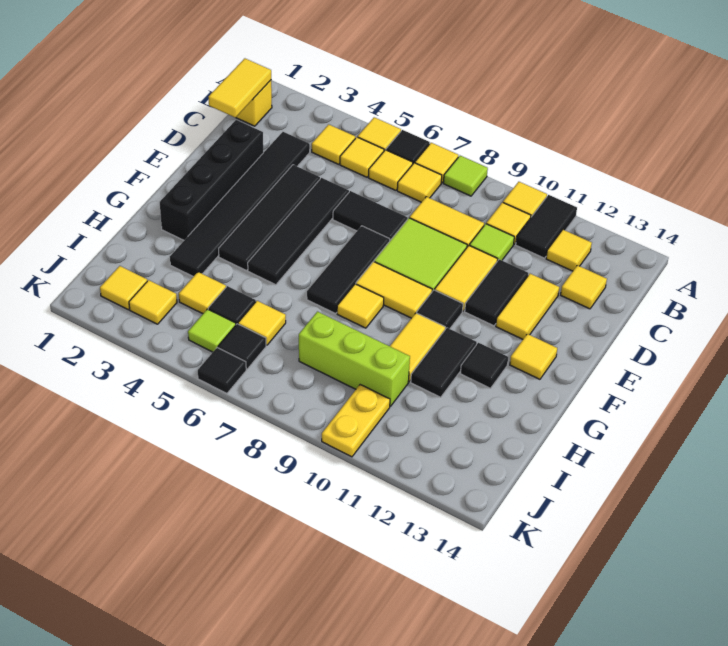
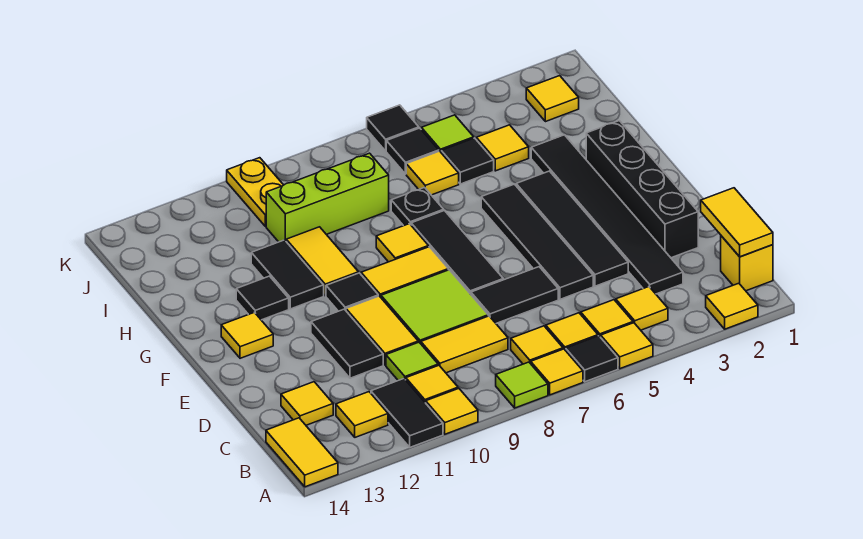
yellow 1x2 tile [496,274,559,339] -> yellow 1x2 tile moved to [266,418,338,487]
none -> black 1x1 plate [391,188,444,226]
yellow 1x1 tile [129,280,177,324] -> yellow 1x1 tile moved to [706,283,758,329]

